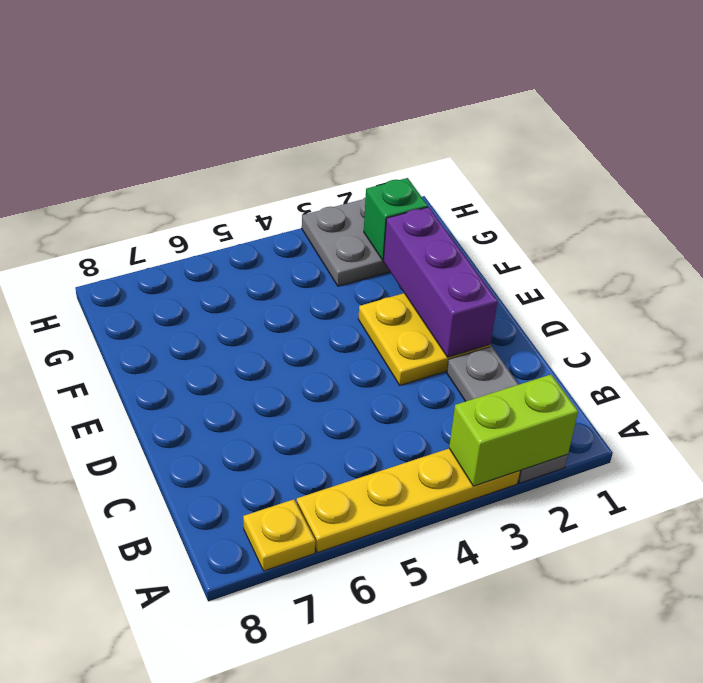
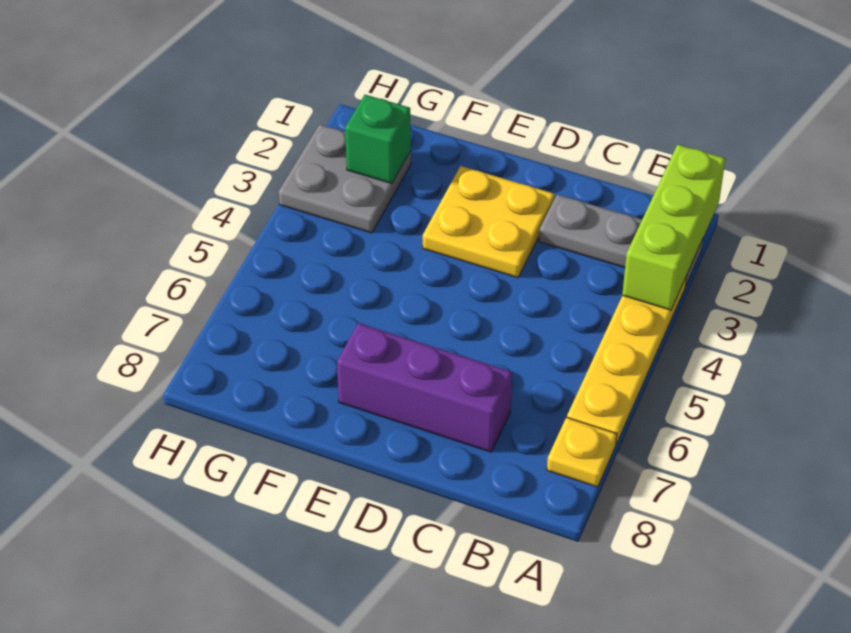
lime 1x2 brick [449,375,578,486] -> lime 1x3 brick [622,145,725,310]
purple 1x3 brick [383,207,498,357] -> purple 1x3 brick moved to [337,323,512,452]

